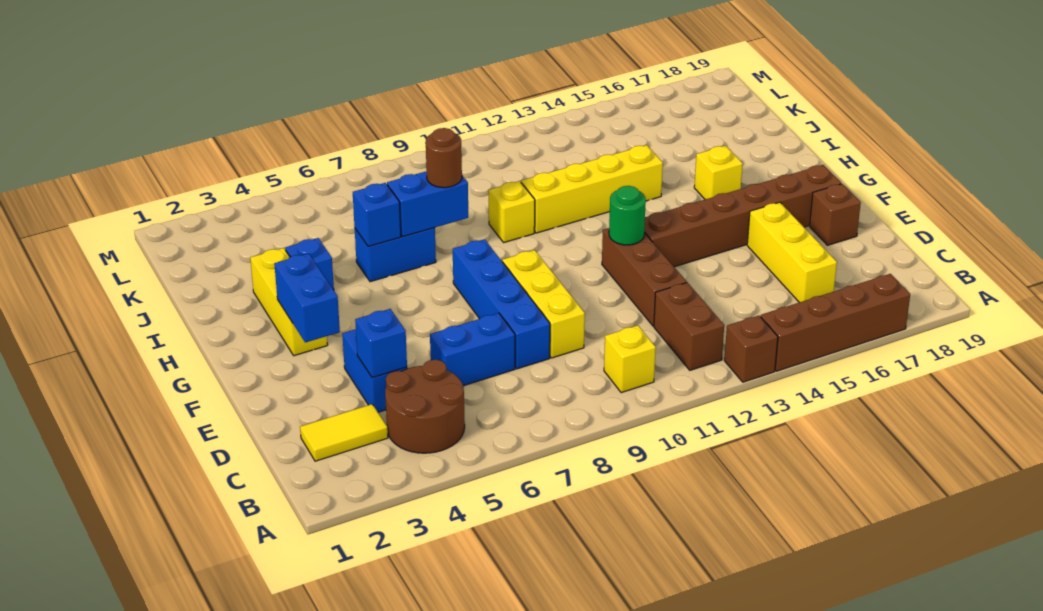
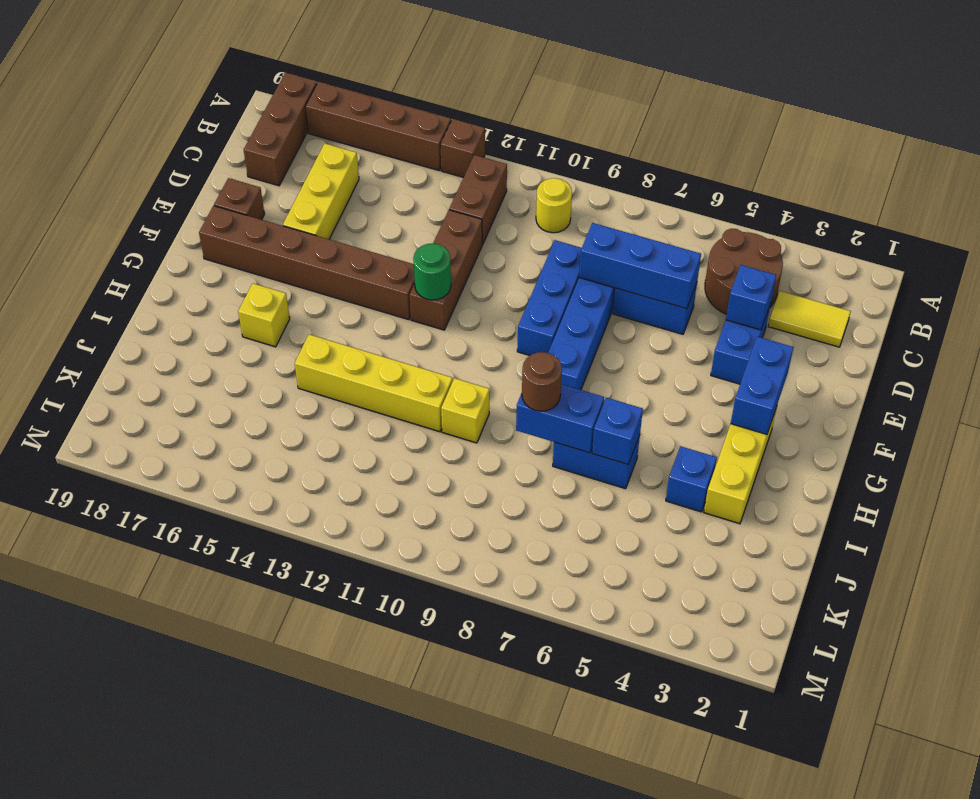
none -> brown 1x3 brick [244,72,317,186]
yellow 1x1 brick [604,325,656,393] -> yellow 1x1 round brick [536,178,572,233]
none -> blue 1x3 brick [579,223,701,309]
yellow 1x3 brick [502,250,585,358] -> blue 1x3 brick [517,240,582,356]

